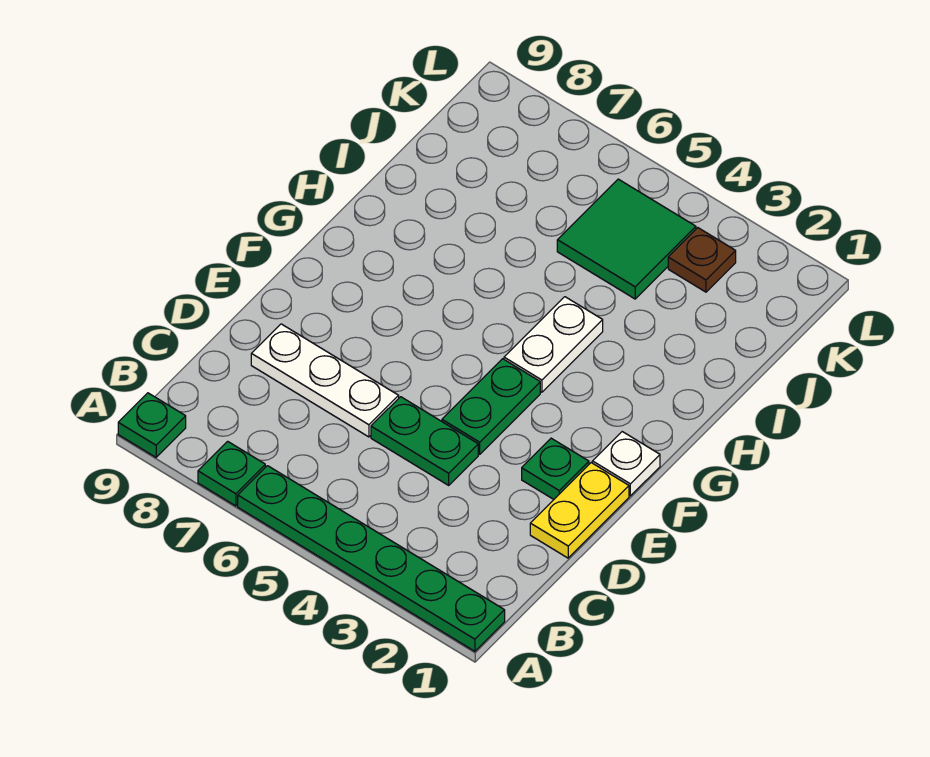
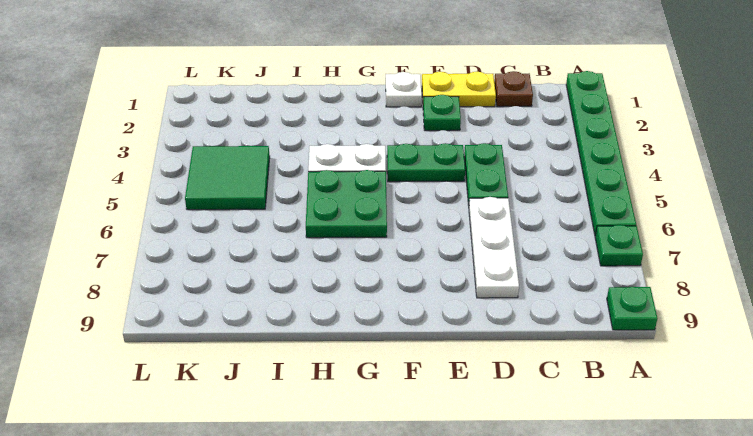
none -> green 2x2 plate [306,170,387,238]
brown 1x1 plate [668,228,736,292] -> brown 1x1 plate moved to [494,71,533,107]

